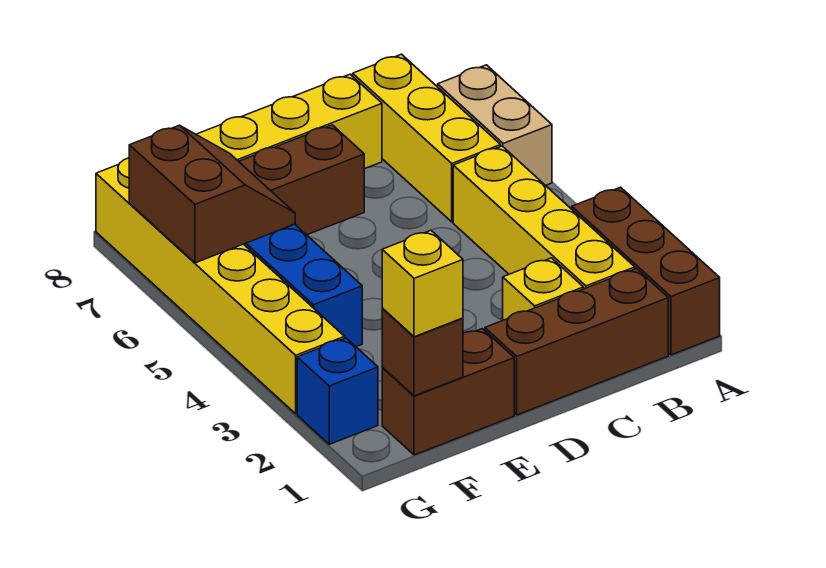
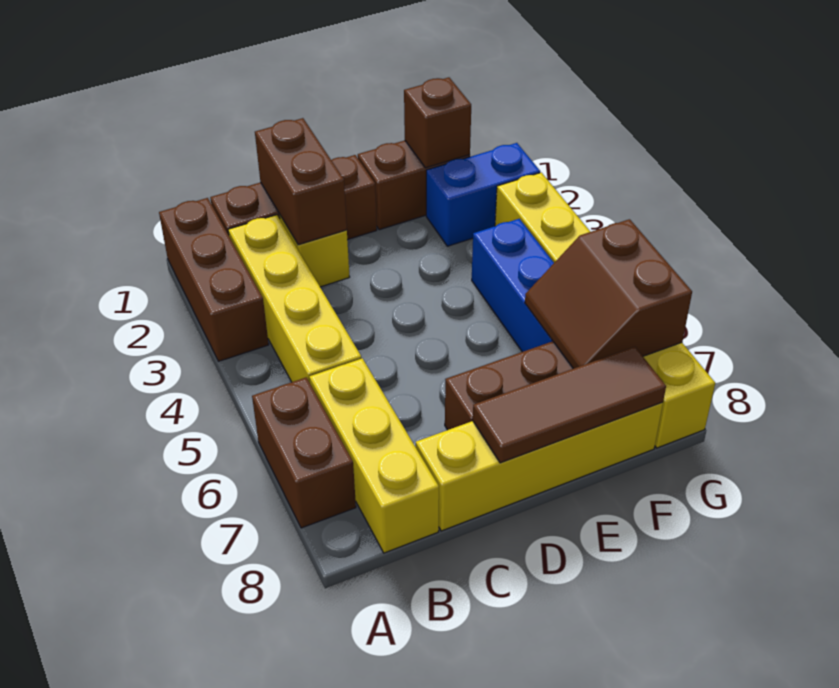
tan 1x2 brick [438,65,552,186] -> brown 1x2 brick [252,377,356,528]
none -> brown 1x2 brick [255,118,347,245]
none -> brown 1x3 tile [473,347,666,463]
yellow 1x1 brick [382,230,463,337] -> none
blue 1x1 brick [297,338,378,444] -> blue 1x2 brick [426,143,540,246]

